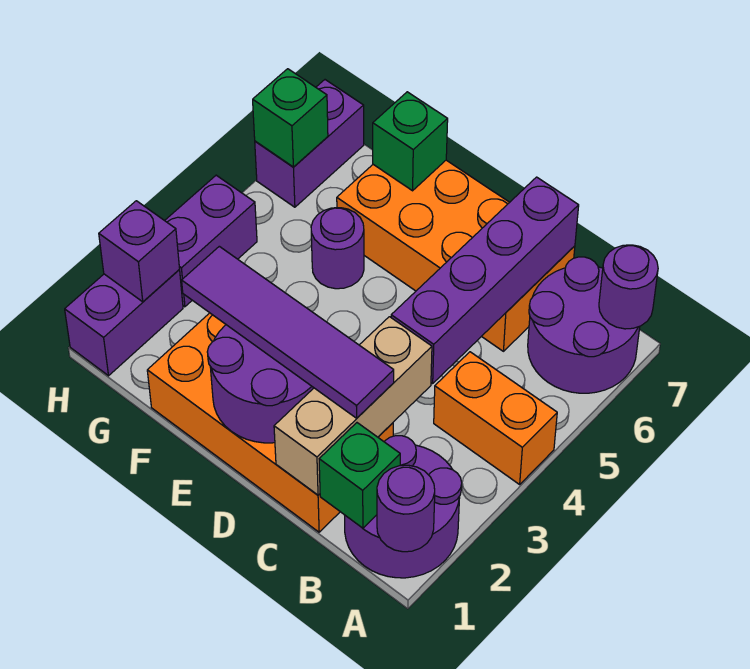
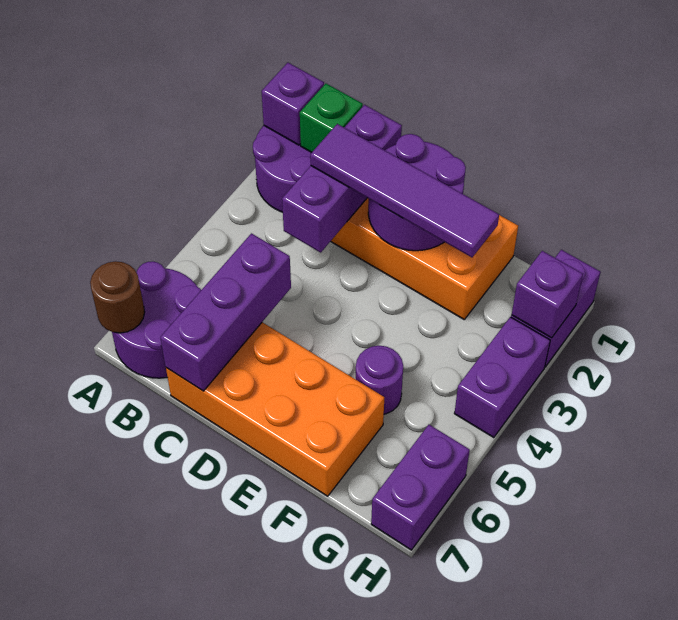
purple 1x1 round brick [377,465,435,552] -> purple 1x1 brick [262,63,324,145]
orange 1x2 brick [434,352,557,484] -> none
purple 1x1 round brick [599,245,658,329] -> brown 1x1 round brick [90,261,145,333]
tan 1x3 brick [274,317,432,495] -> purple 1x3 brick [282,105,402,252]
purple 1x4 brick [391,177,579,384] -> purple 1x3 brick [160,233,291,391]
green 1x1 brick [373,92,448,191] -> none
green 1x1 brick [253,69,328,167] -> none

